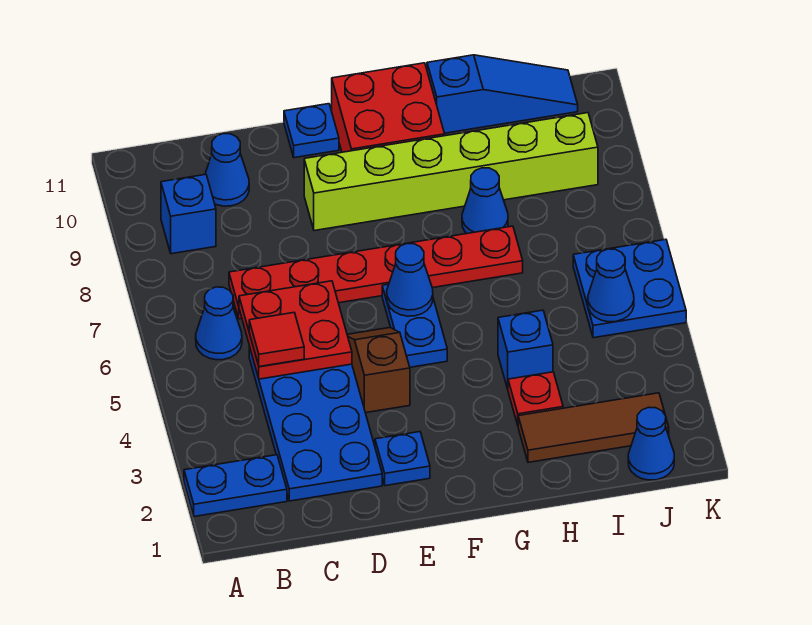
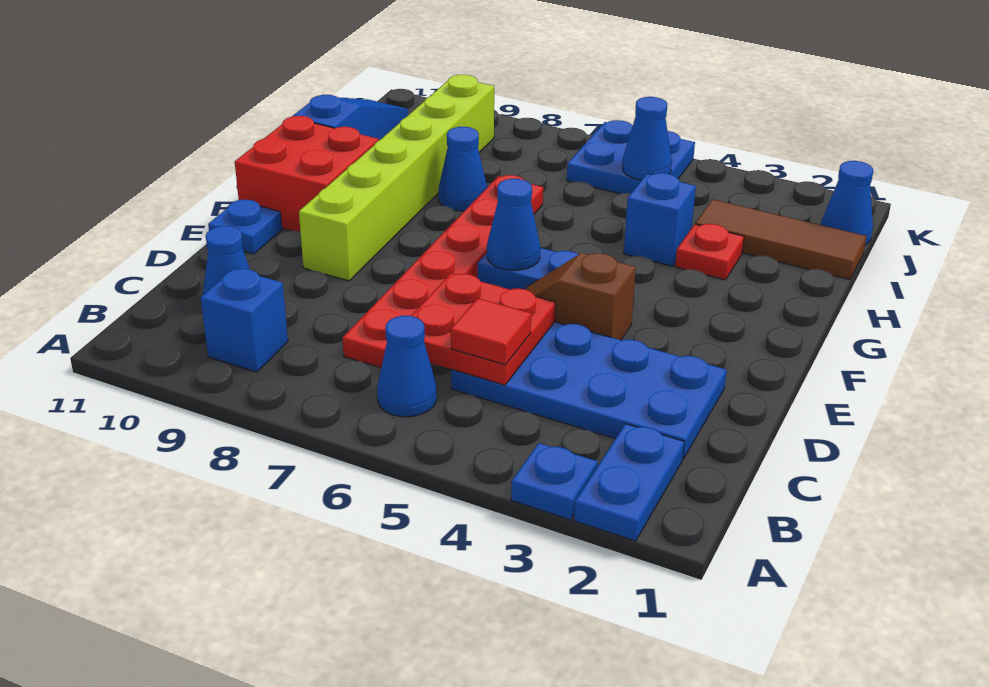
blue 1x1 plate [375,432,430,486] -> blue 1x1 plate moved to [511,443,597,520]
brown 1x3 tile [518,393,669,462] -> brown 1x3 tile turned to [695,199,867,280]

